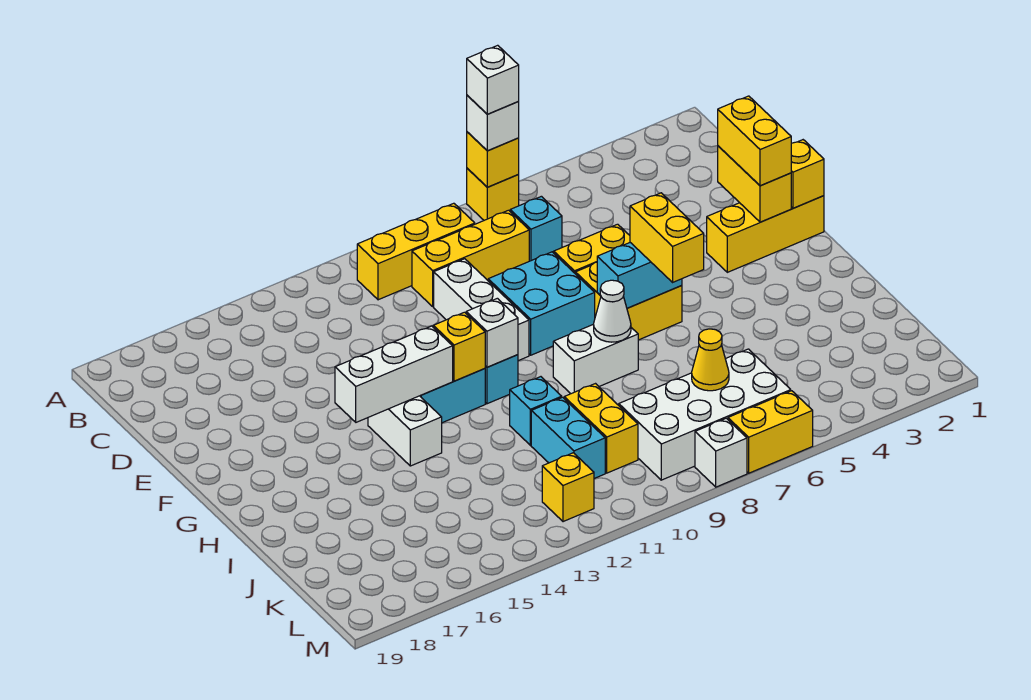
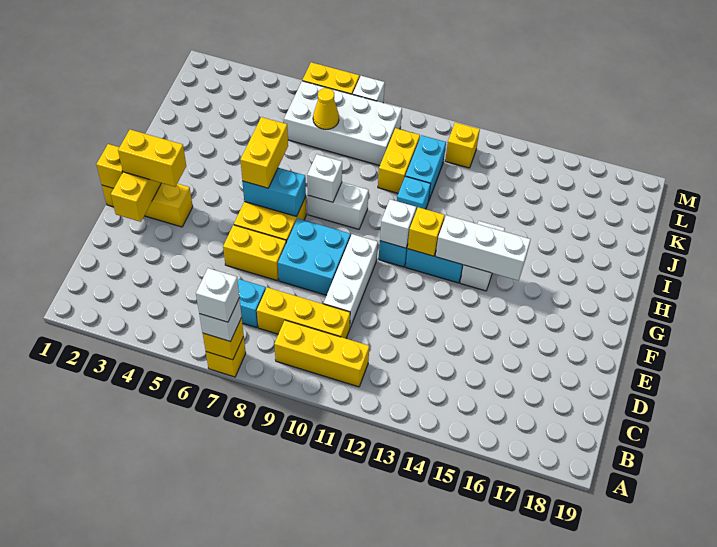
yellow 1x2 brick [718,96,791,186] -> yellow 1x2 brick turned to [118,130,186,187]
white 1x1 cone [594,280,631,342] -> white 1x1 brick [307,154,342,202]

